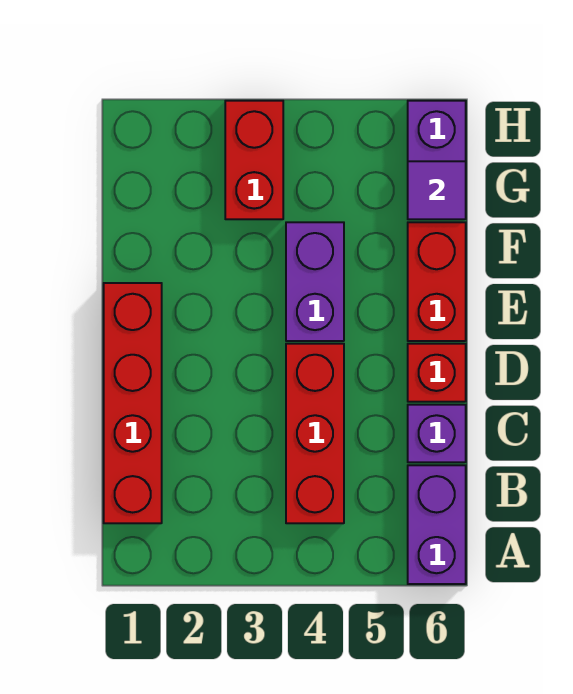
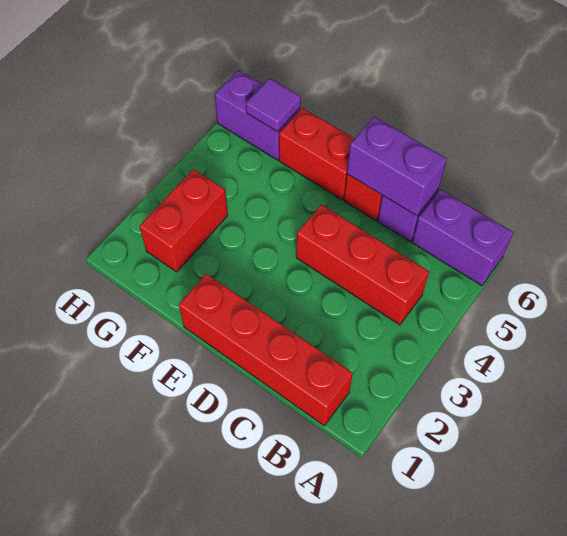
purple 1x2 brick [286,222,344,341] -> purple 1x2 brick moved to [347,117,447,216]
red 1x2 brick [225,101,283,219] -> red 1x2 brick turned to [139,169,228,272]

